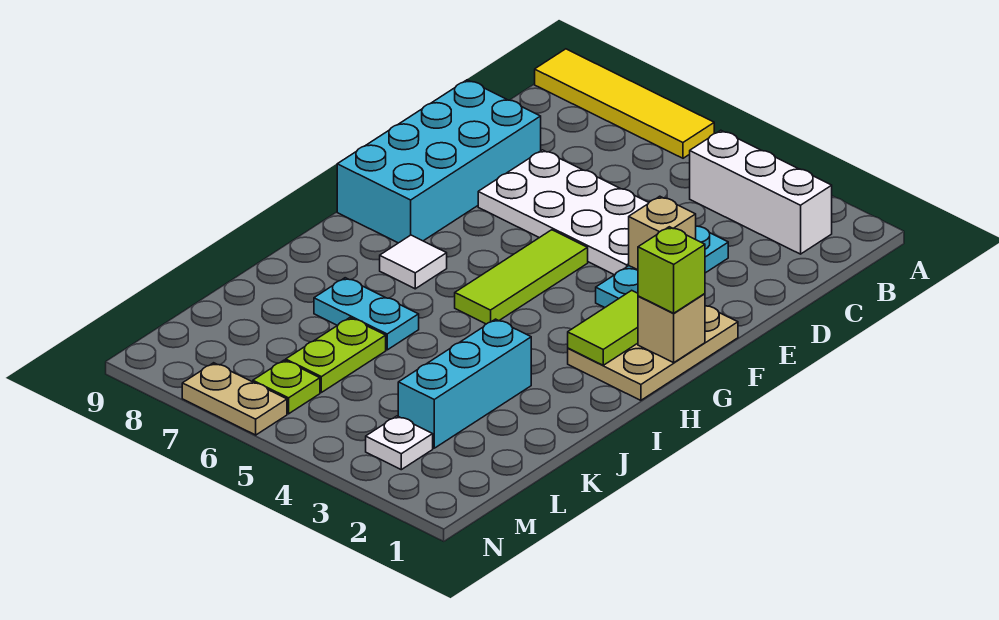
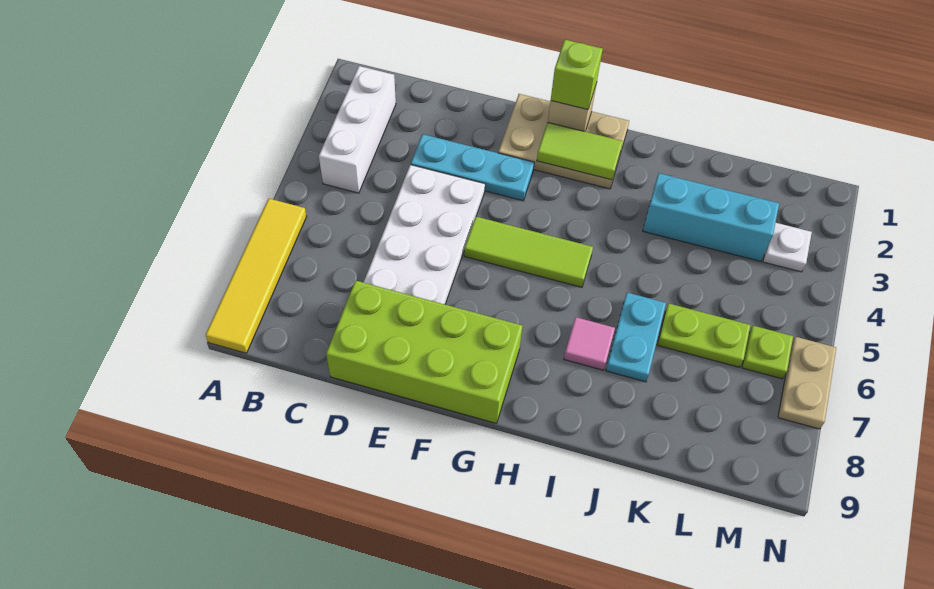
cyan 2x4 brick [337,80,541,243] -> lime 2x4 brick [326,280,522,423]
tan 1x1 brick [629,196,696,270] -> none
white 1x1 tile [380,235,447,289] -> none
none -> pink 1x1 tile [564,317,615,370]

